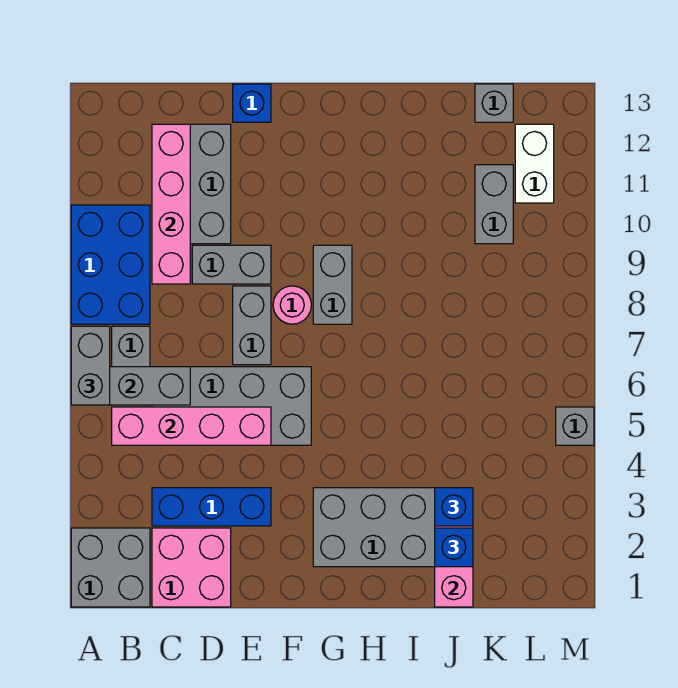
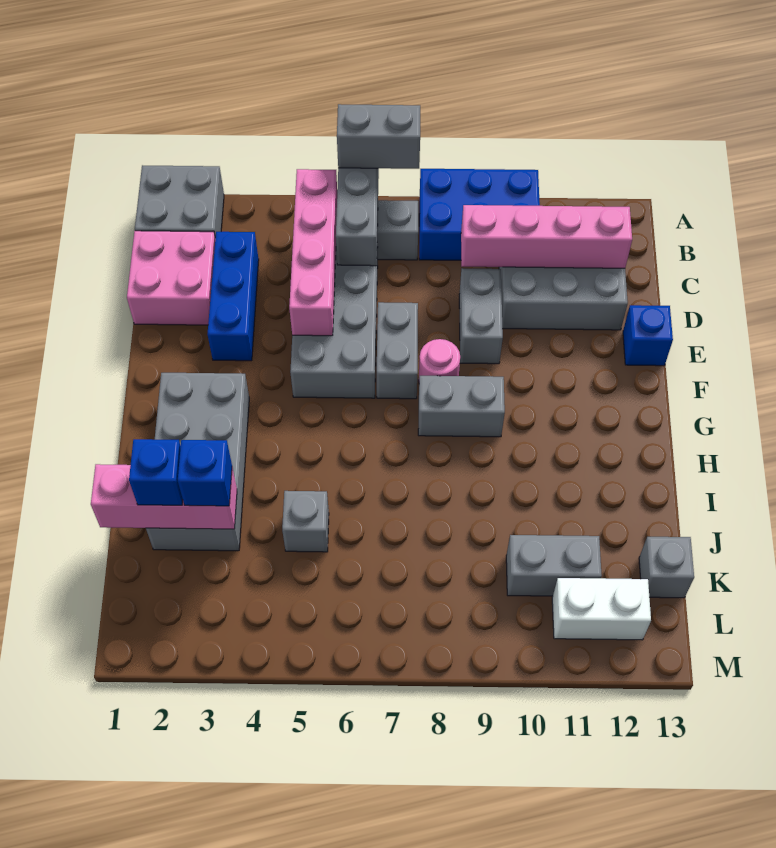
grey 1x2 brick [233,286,271,365] -> grey 1x2 brick turned to [377,302,418,399]
grey 1x1 brick [556,407,594,445] -> grey 1x1 brick moved to [282,491,329,552]

